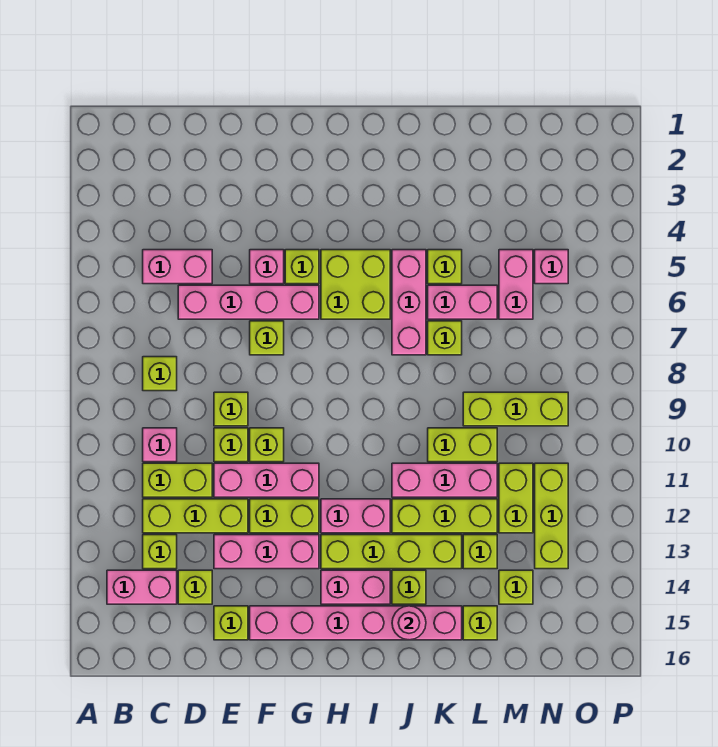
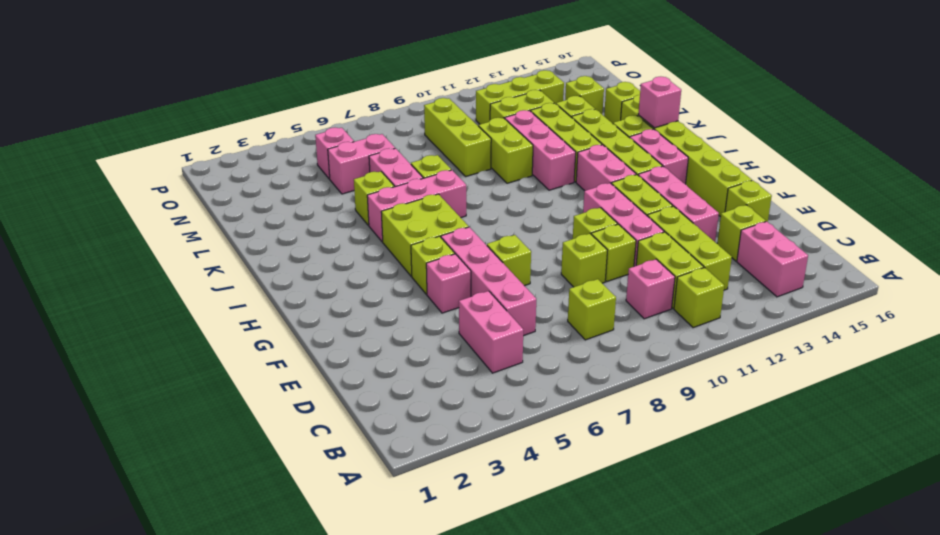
lime 1x1 brick [143,535,177,569] -> lime 1x1 brick moved to [674,268,724,328]
pink 1x6 brick [250,606,462,640] -> lime 1x6 brick [621,95,752,217]
pink 1x1 round brick [392,606,426,640] -> pink 1x1 brick [638,77,681,128]

